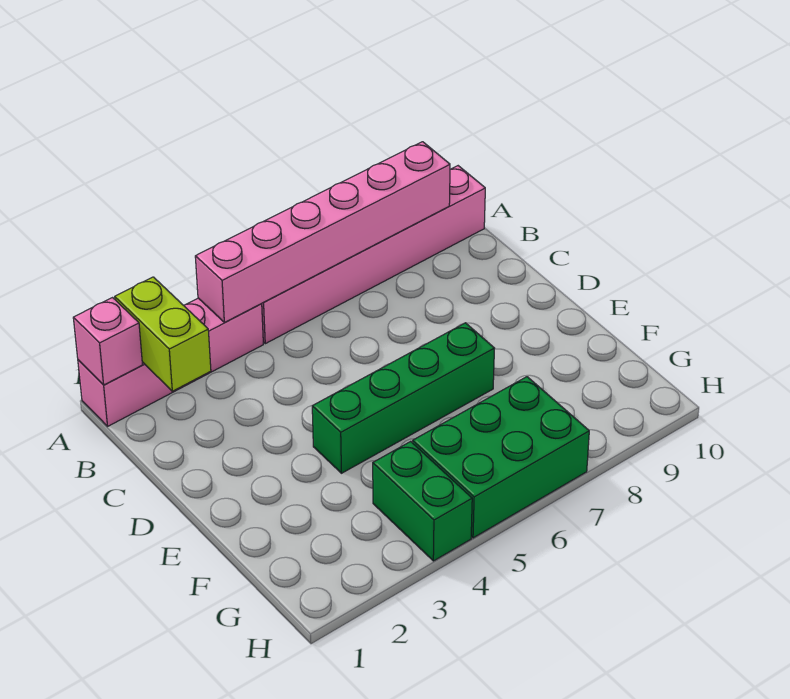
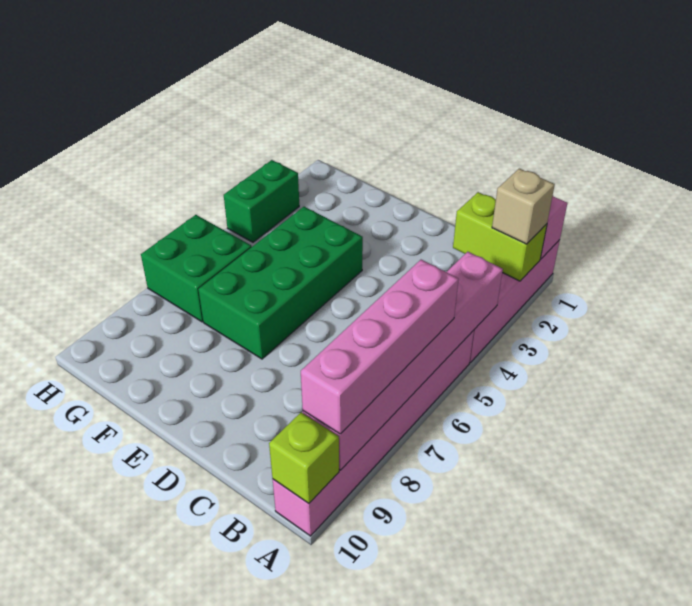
none -> tan 1x1 brick [492,169,555,244]
none -> pink 1x4 brick [301,260,459,434]
none -> lime 1x1 brick [269,412,339,503]
green 1x4 brick [312,323,495,473] -> green 2x4 brick [198,207,363,359]
green 1x2 brick [373,441,472,561] -> green 1x2 brick turned to [224,160,299,242]
green 2x3 brick [413,377,589,538] -> green 2x2 brick [141,215,252,322]

